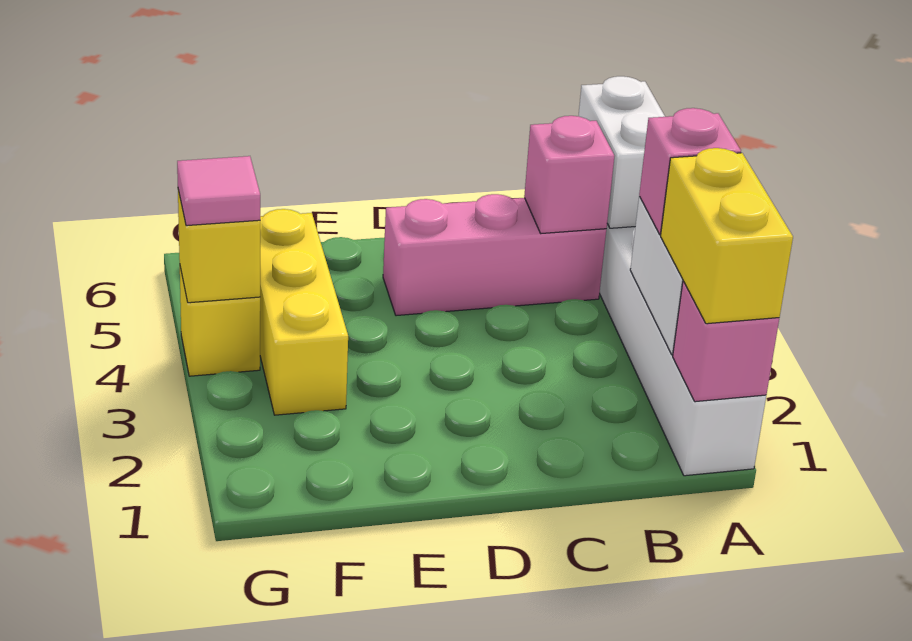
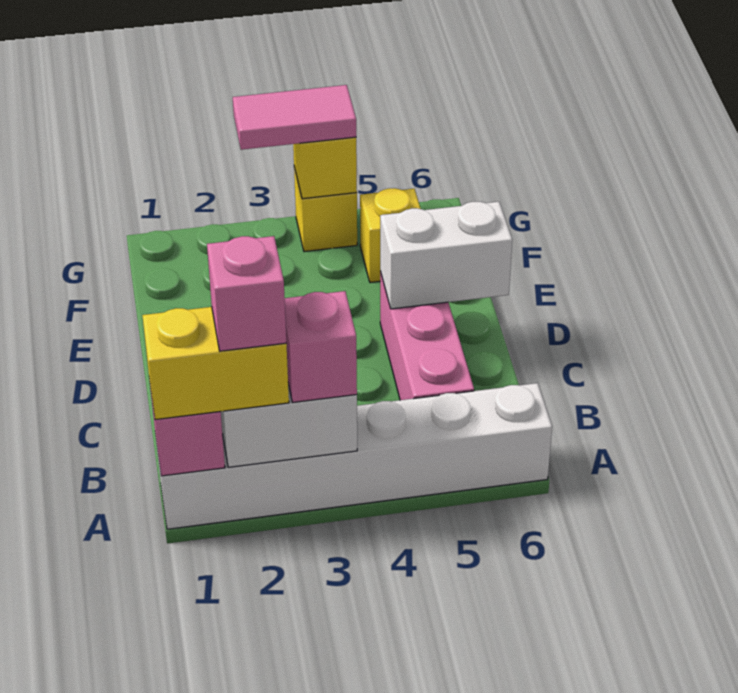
white 1x2 brick [579,76,665,228] -> white 1x2 brick moved to [380,202,512,309]
pink 1x1 brick [524,116,614,233] -> pink 1x1 brick moved to [207,236,286,351]
yellow 1x3 brick [260,209,348,415] -> yellow 1x1 brick [360,188,421,283]
pink 1x1 tile [177,156,260,226] -> pink 1x2 tile [233,85,356,150]

